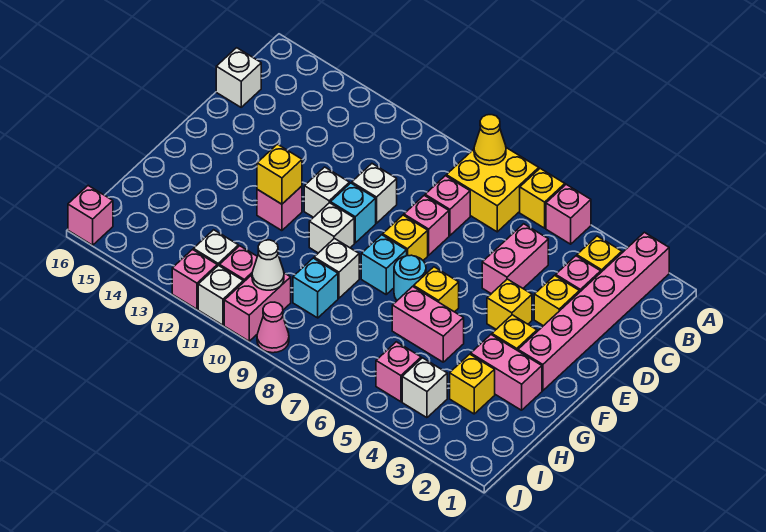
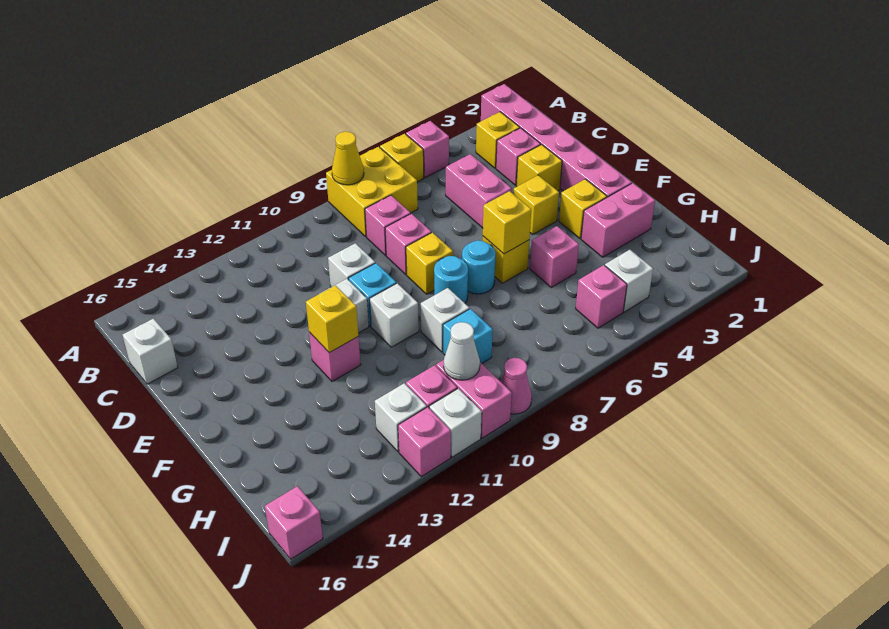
cyan 1x1 brick [361,235,407,294] -> cyan 1x1 round brick [434,256,468,303]
pink 1x2 brick [392,286,464,362] -> pink 1x1 brick [530,226,579,287]
yellow 1x1 brick [450,354,495,414] -> yellow 1x1 brick moved to [483,191,531,254]

